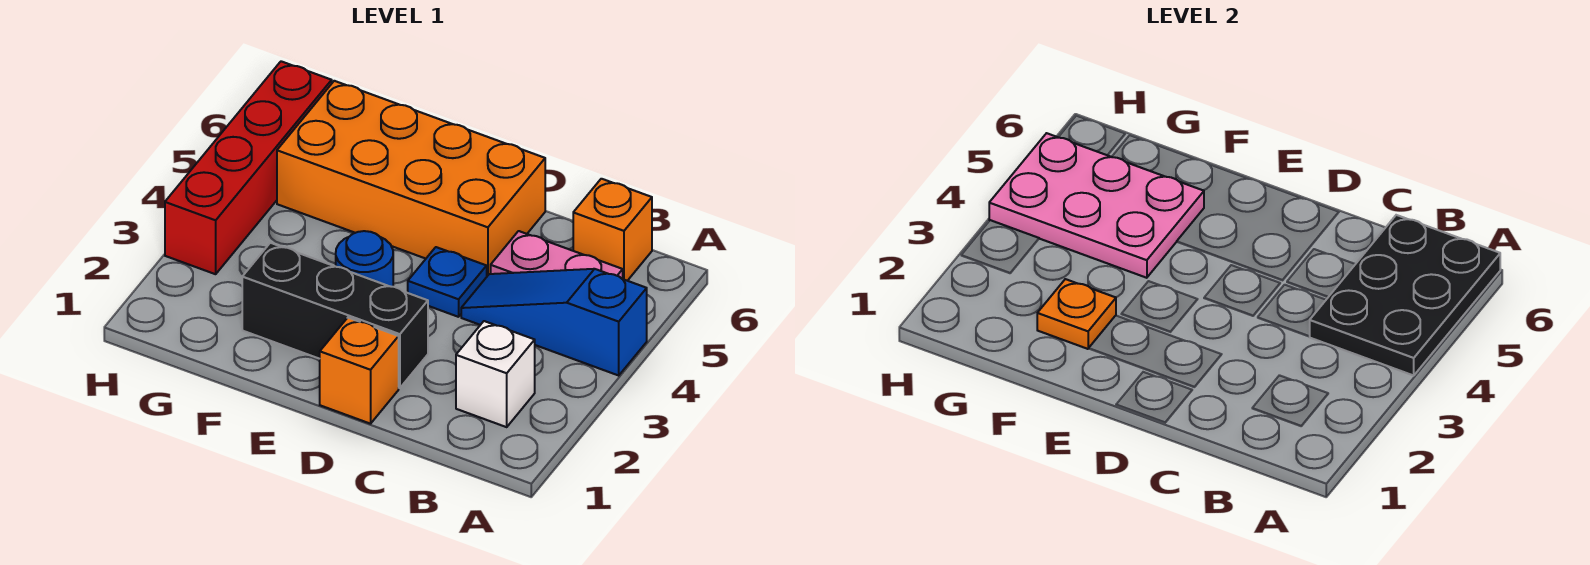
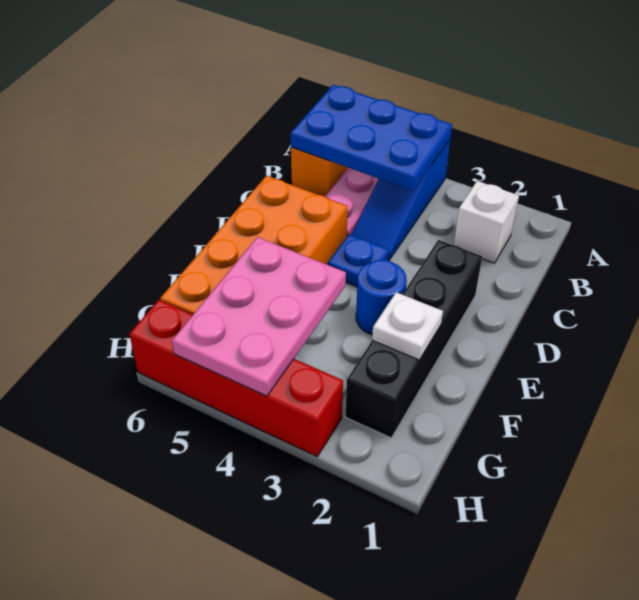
black 2x3 plate [1309,215,1500,375] -> blue 2x3 plate [290,85,452,191]
orange 1x1 brick [320,318,399,424] -> none
black 1x3 brick [242,243,428,388] -> black 1x4 brick [345,240,482,438]
orange 1x1 plate [1037,279,1116,349] -> white 1x1 plate [372,292,443,360]

